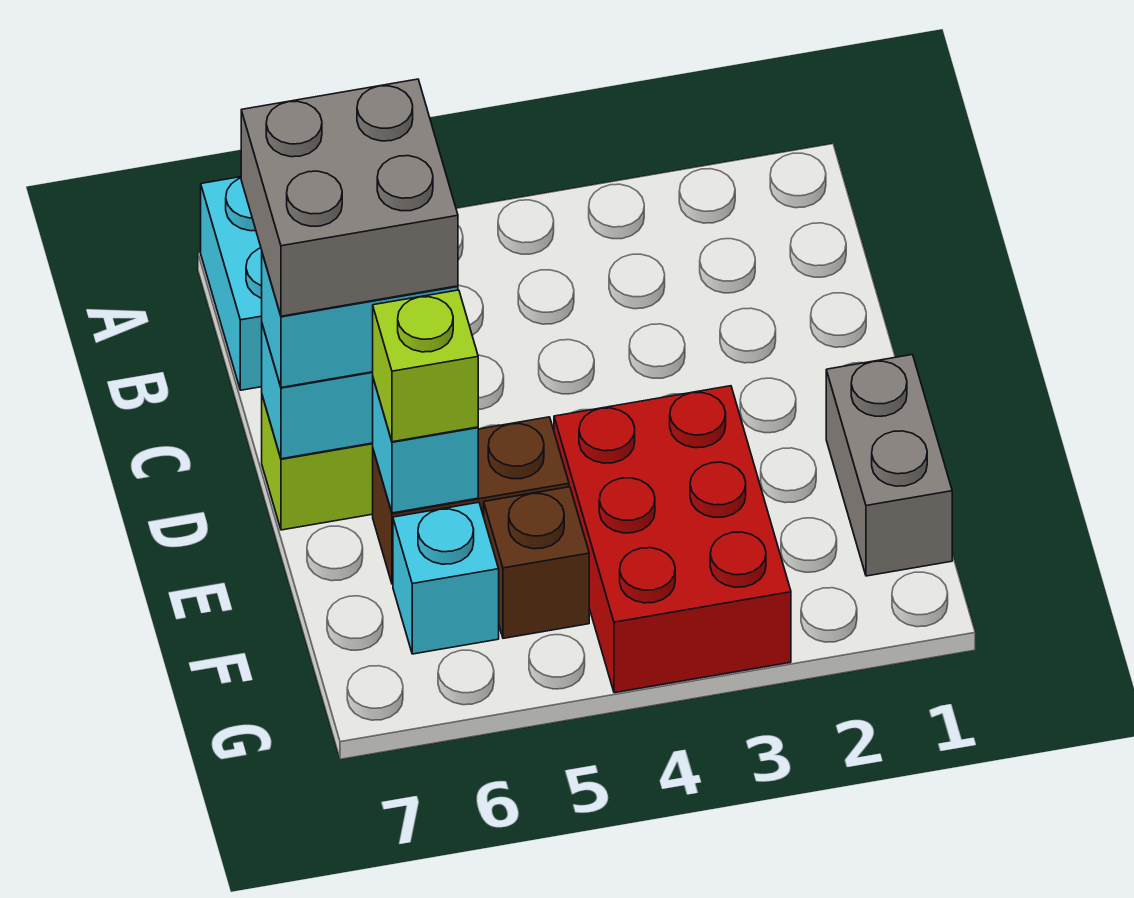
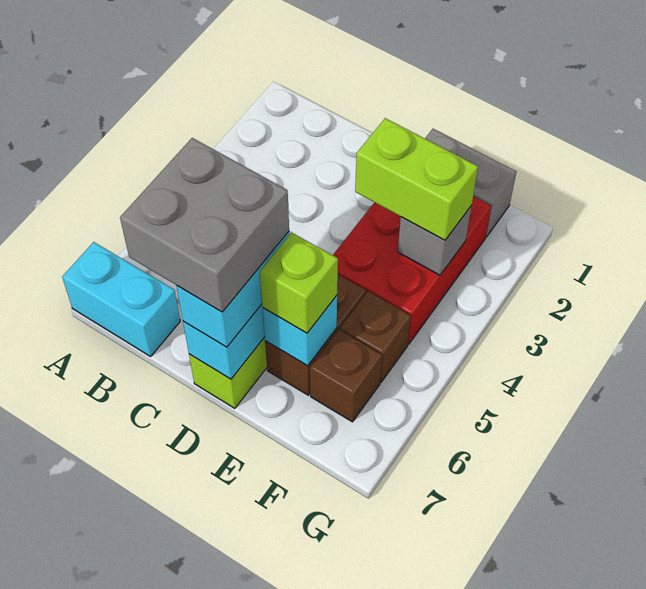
red 2x3 brick [554,386,791,693] -> red 2x3 brick turned to [333,196,491,344]
none -> lime 1x2 brick [355,118,478,240]
none -> grey 1x1 brick [398,207,471,275]
cyan 1x1 brick [393,502,499,654] -> brown 1x1 brick [310,330,382,422]

